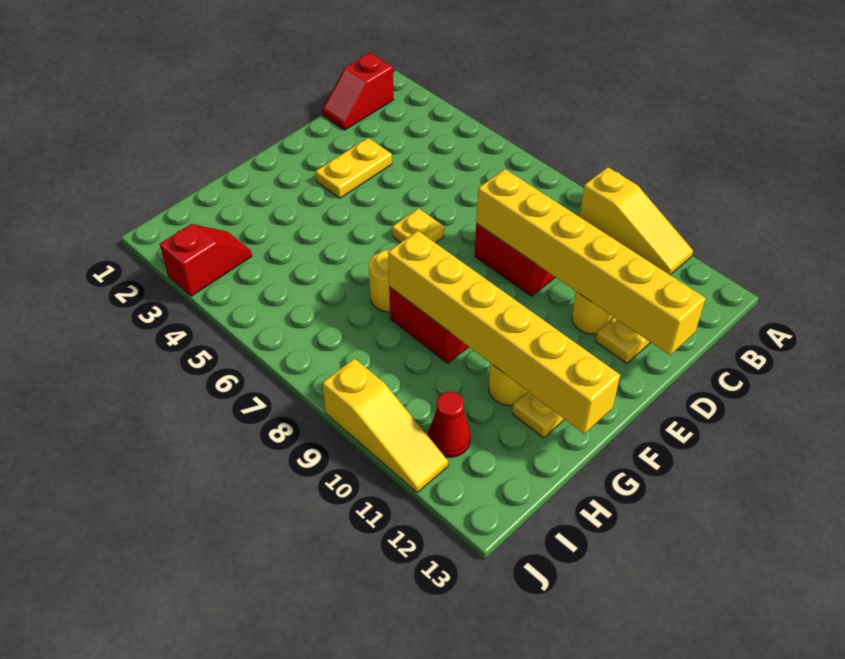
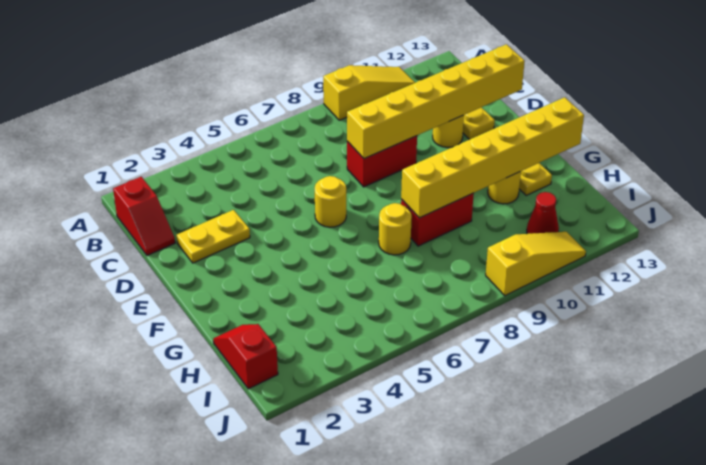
yellow 1x2 plate [316,138,392,198] -> yellow 1x2 plate turned to [177,210,250,263]
yellow 1x1 plate [392,208,444,243] -> yellow 1x1 round brick [315,176,346,227]
red 1x2 slope [160,224,252,296] -> red 1x2 slope moved to [213,324,278,389]

